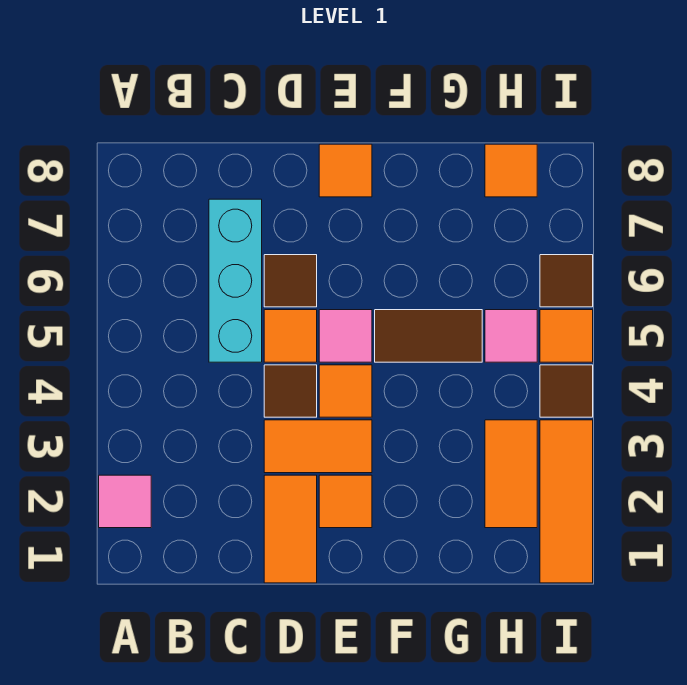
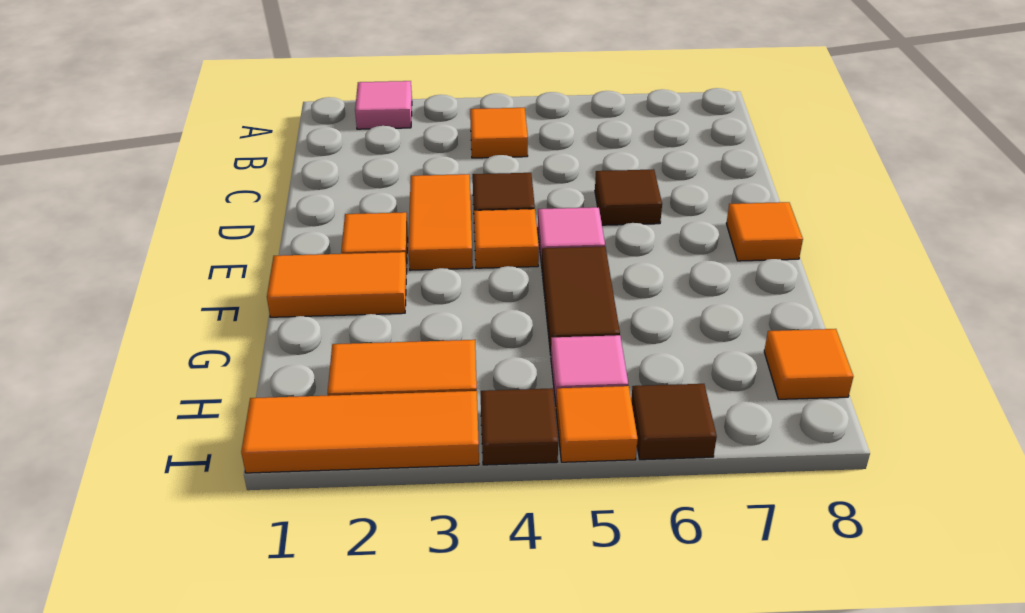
cyan 1x3 brick [209,199,262,362] -> none
orange 1x2 tile [264,475,317,583] -> orange 1x2 tile moved to [267,252,407,317]
orange 1x1 tile [264,310,317,362] -> orange 1x1 tile moved to [470,108,528,158]

